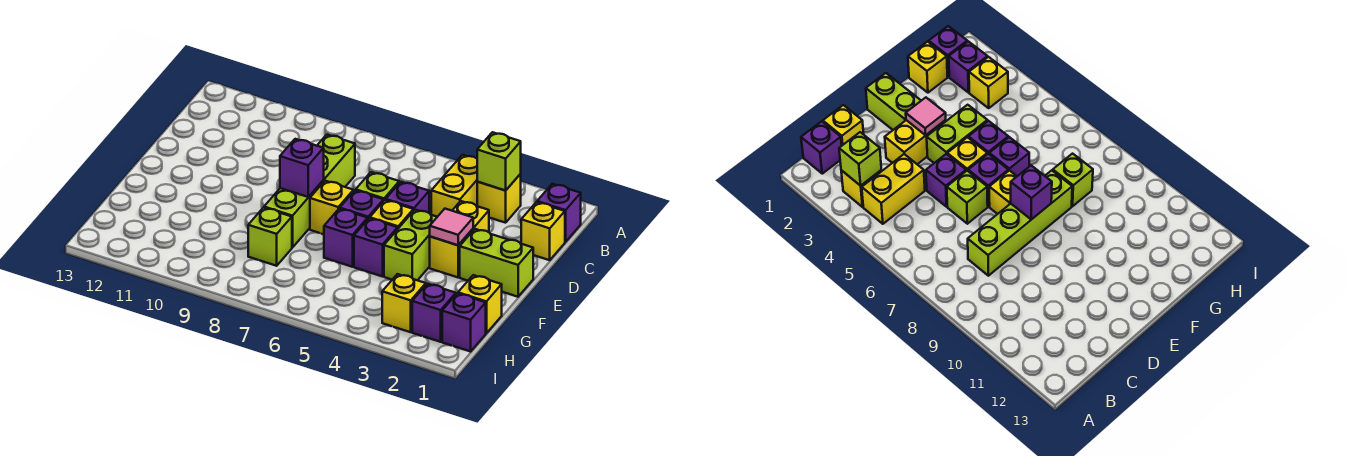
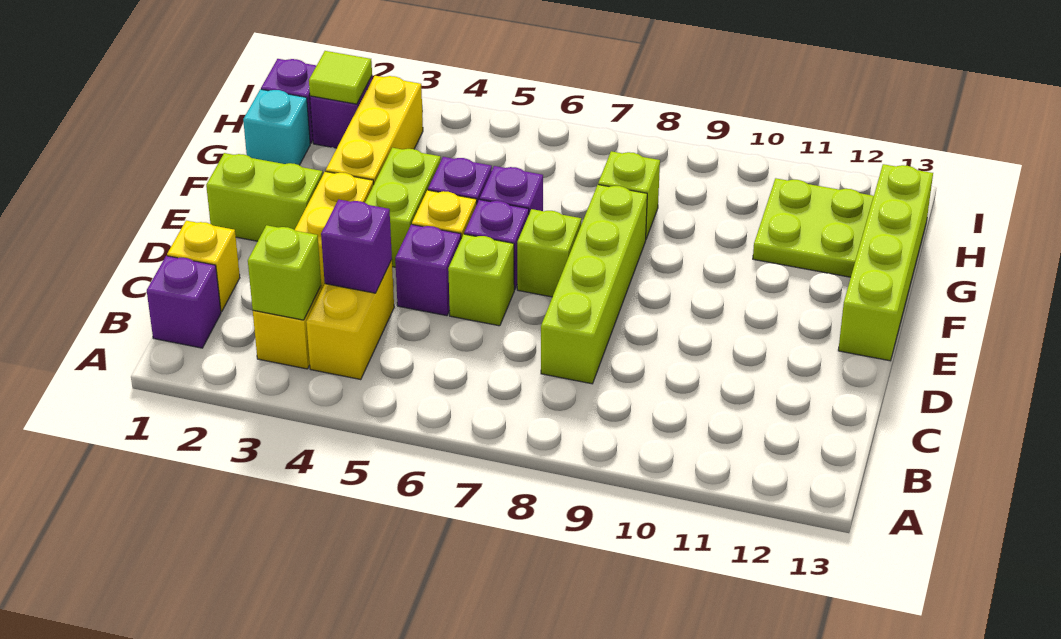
pink 1x1 tile [430,209,473,245] -> none
yellow 1x1 brick [310,181,353,234] -> lime 1x1 brick [517,209,581,297]
purple 1x1 brick [280,139,324,197] -> purple 1x1 brick moved to [321,200,392,293]
none -> lime 1x4 brick [838,164,933,361]
yellow 1x1 brick [458,275,502,333] -> cyan 1x1 brick [243,89,310,165]
none -> lime 2x2 plate [753,178,874,277]
none -> lime 1x1 tile [309,51,372,104]
yellow 1x1 brick [382,274,426,332] -> yellow 1x3 brick [326,76,423,183]

